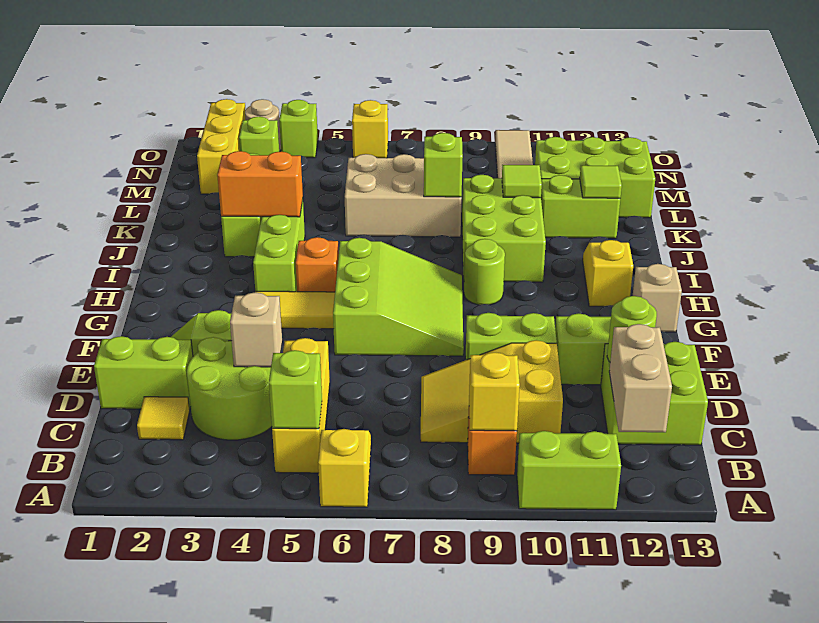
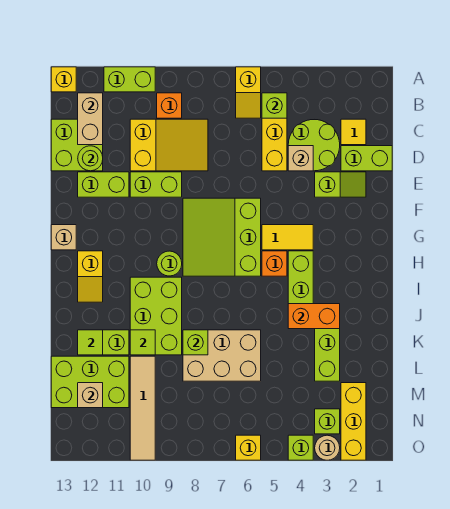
yellow 1x1 brick [469,352,520,431] -> yellow 1x1 brick moved to [51,67,76,92]
none -> tan 1x1 brick [78,383,103,408]

